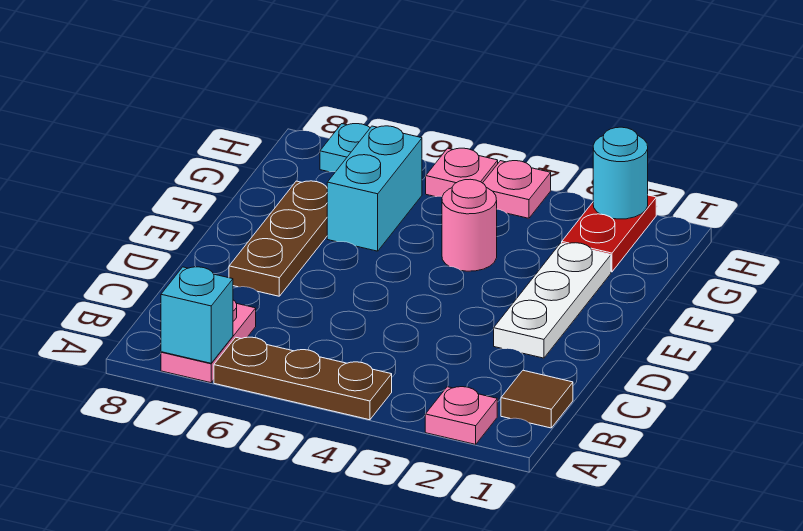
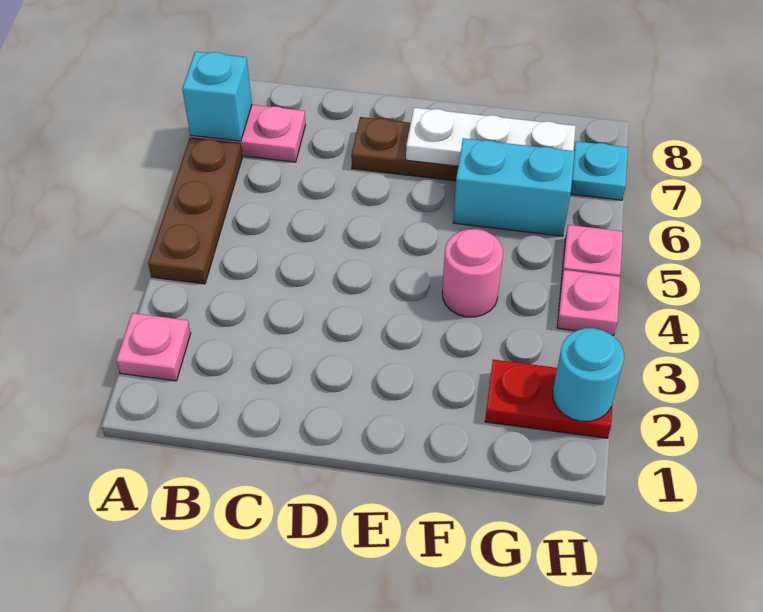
brown 1x1 tile [501,370,573,428] -> none
white 1x3 plate [494,243,611,358] -> white 1x3 plate moved to [406,108,576,166]

